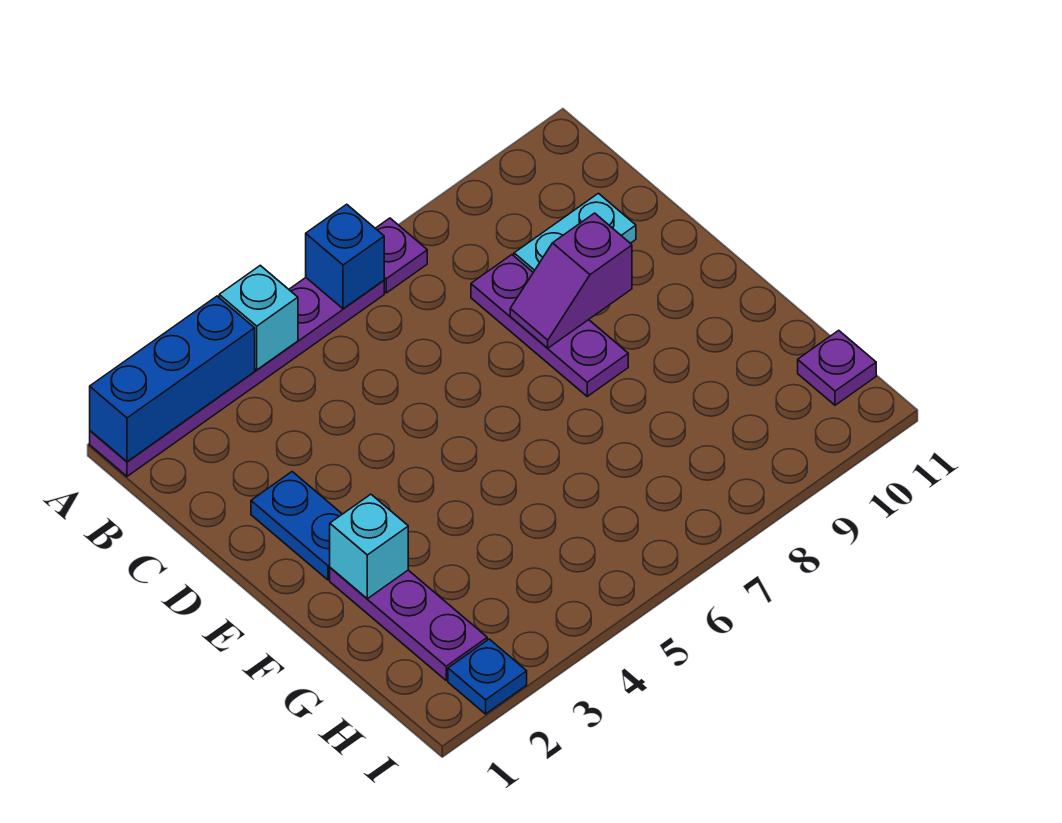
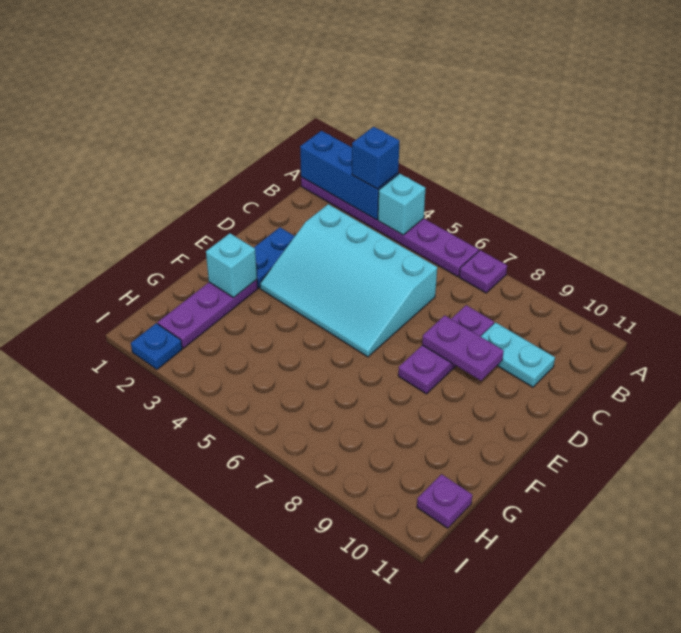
blue 1x1 brick [306,204,384,309] -> blue 1x1 brick moved to [352,127,399,189]
none -> cyan 3x4 slope [260,204,437,357]
purple 1x2 slope [510,213,632,348] -> purple 1x2 plate [422,315,504,381]

